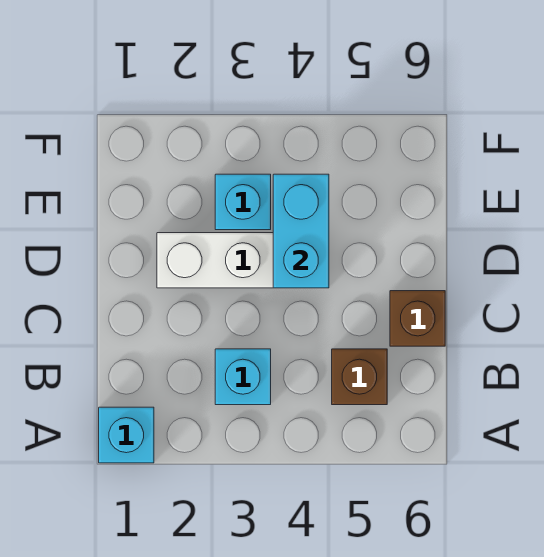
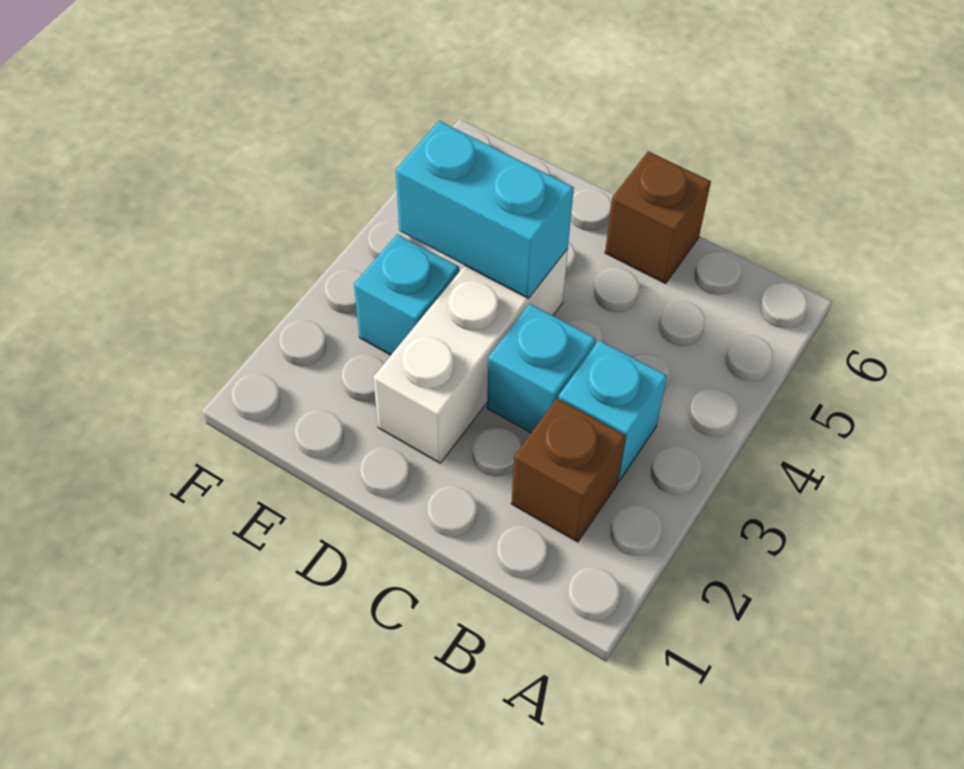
cyan 1x1 brick [99,407,154,463] -> cyan 1x1 brick moved to [487,304,596,433]
brown 1x1 brick [332,349,387,405] -> brown 1x1 brick moved to [511,398,626,542]

